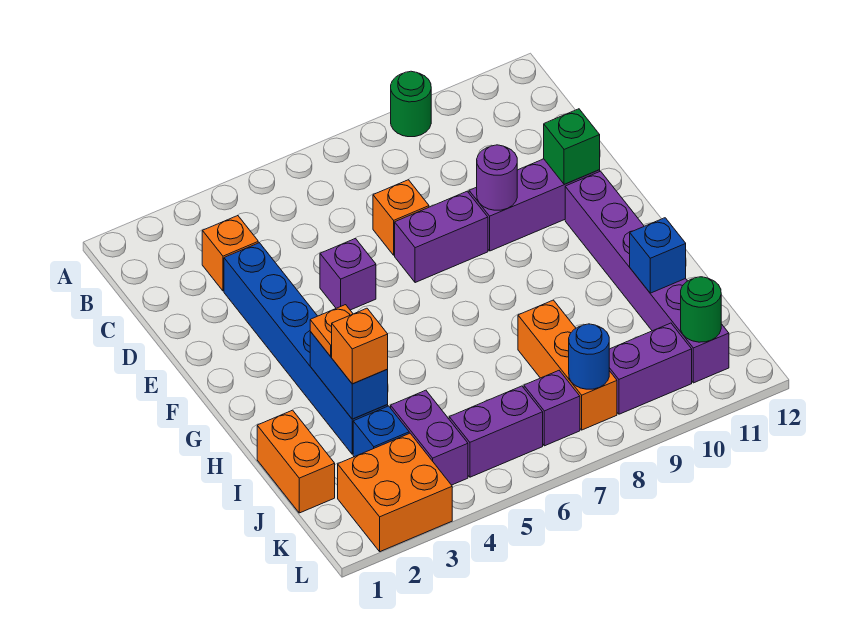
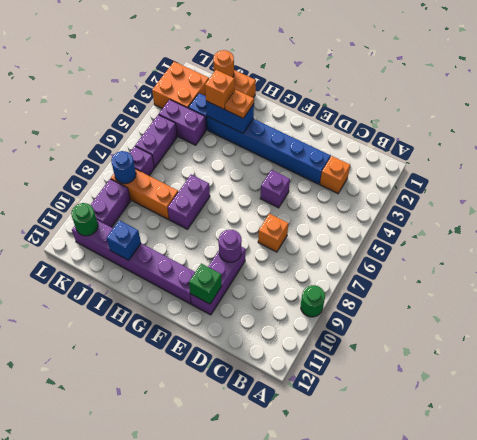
purple 1x2 brick [395,191,488,283] -> purple 1x2 brick moved to [168,175,210,229]
none -> orange 1x1 round brick [213,50,234,77]

